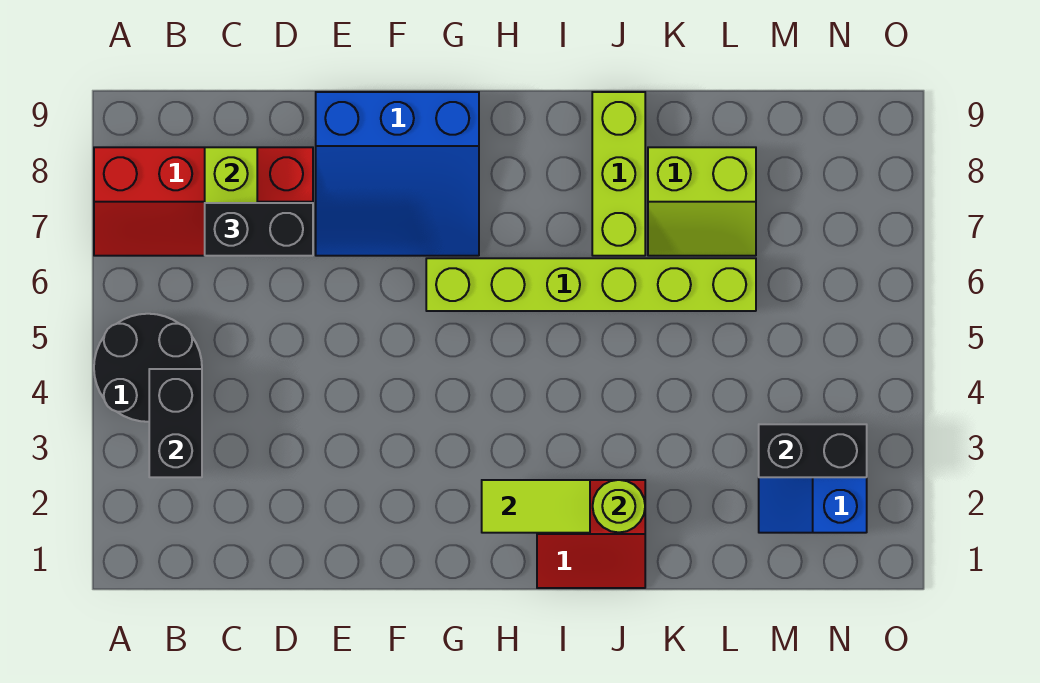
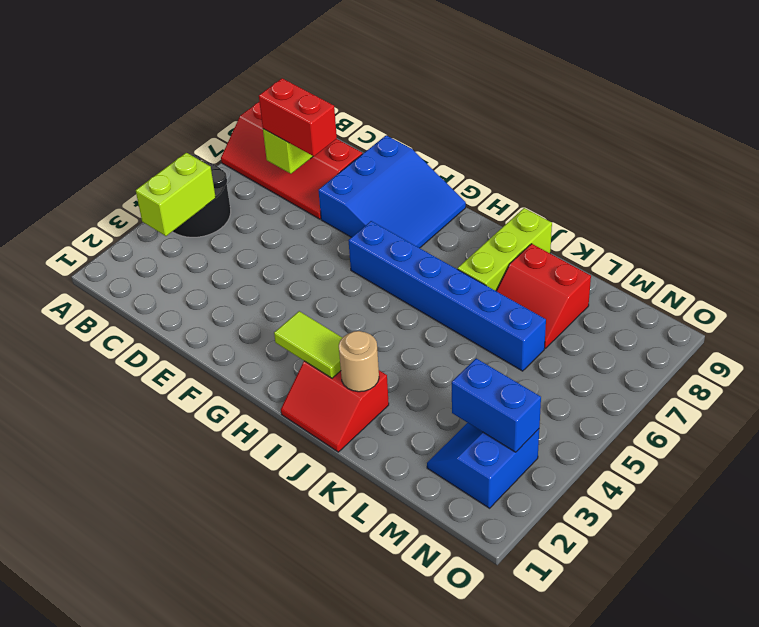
black 1x2 brick [149,369,202,477] -> lime 1x2 brick [136,153,216,236]
black 1x2 brick [205,203,313,256] -> red 1x2 brick [259,78,337,156]
blue 3x3 slope [316,92,479,256] -> blue 3x3 slope turned to [318,135,466,248]
lime 1x6 brick [426,258,756,311] -> blue 1x6 brick [348,221,546,371]
lime 1x1 round brick [593,480,645,533] -> tan 1x1 round brick [339,331,379,392]
lime 2x2 slope [648,147,756,256] -> red 2x2 slope [496,244,591,349]
black 1x2 brick [759,424,867,477] -> blue 1x2 brick [452,358,541,452]

